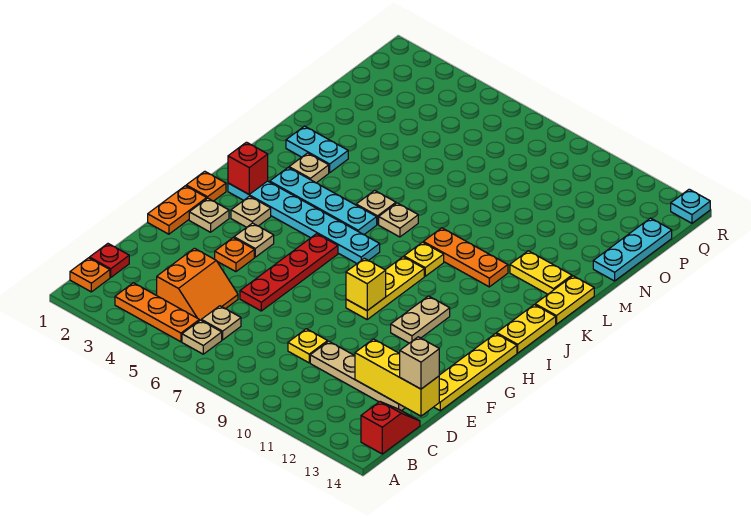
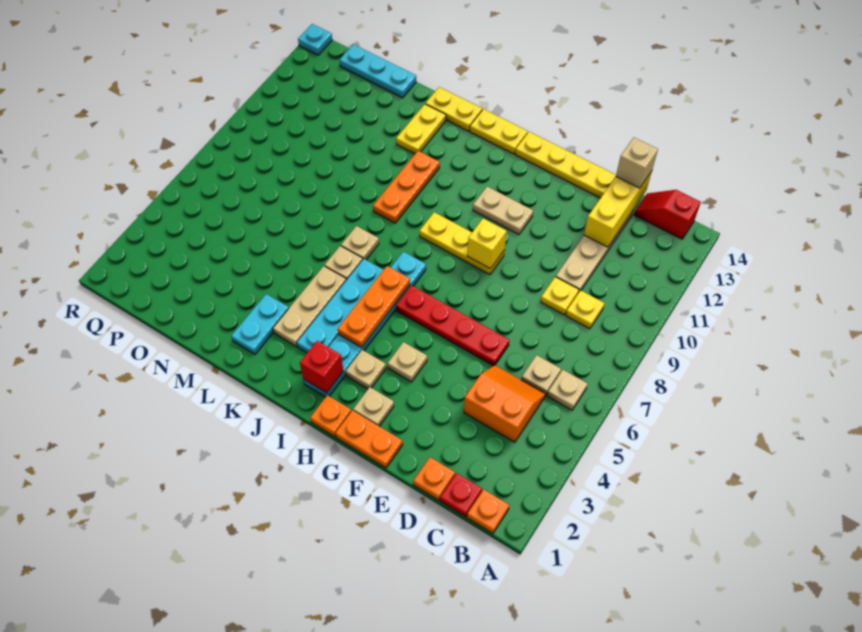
orange 1x3 plate [115,283,199,342] -> orange 1x3 plate moved to [338,266,410,348]
orange 1x1 plate [215,238,254,272] -> orange 1x1 plate moved to [413,457,455,500]
yellow 1x1 plate [404,242,444,276] -> yellow 1x1 plate moved to [566,290,605,329]
tan 1x1 plate [289,153,329,183] -> tan 1x3 plate [273,266,346,347]

